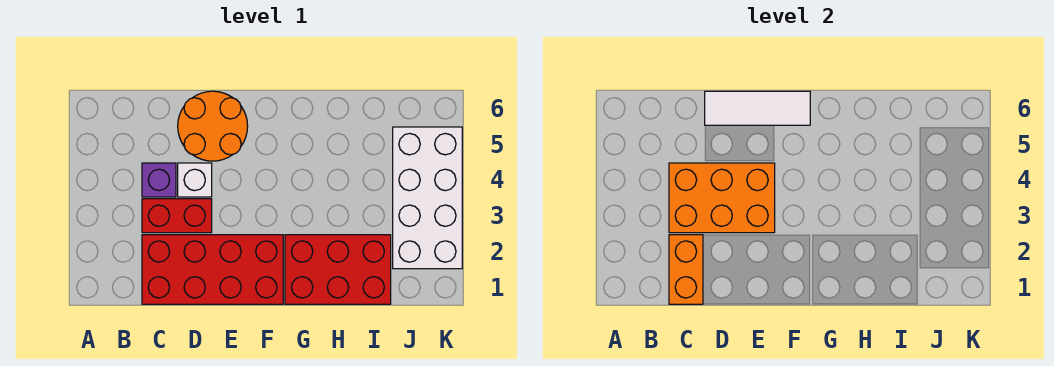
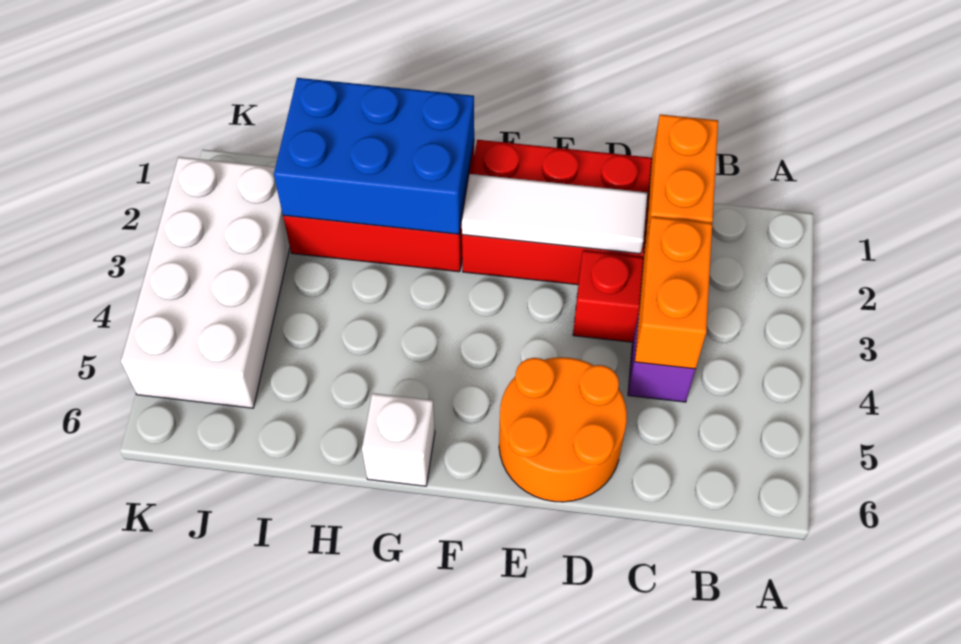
orange 2x3 brick [669,163,775,233] -> orange 1x2 brick [635,217,712,369]
white 1x1 brick [178,163,212,197] -> white 1x1 brick moved to [362,393,435,486]
white 1x3 tile [705,91,810,125] -> white 1x3 tile moved to [462,174,647,254]
none -> blue 2x3 brick [274,78,474,234]

